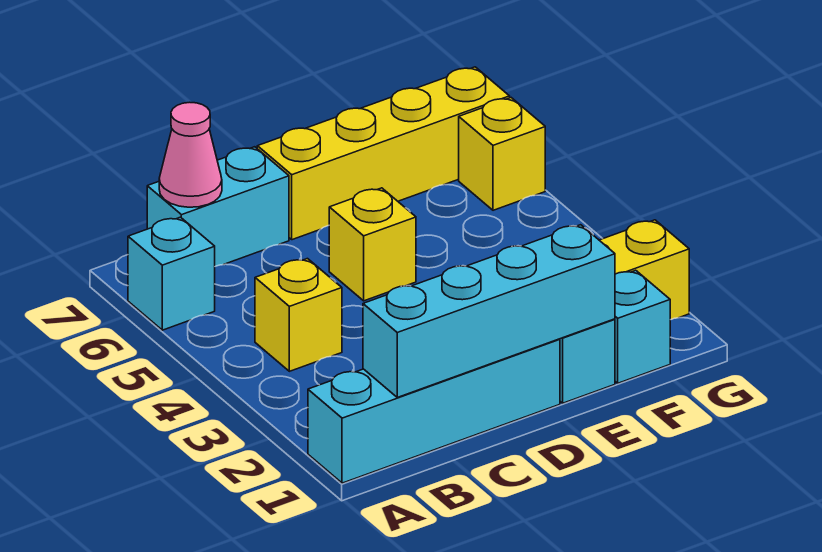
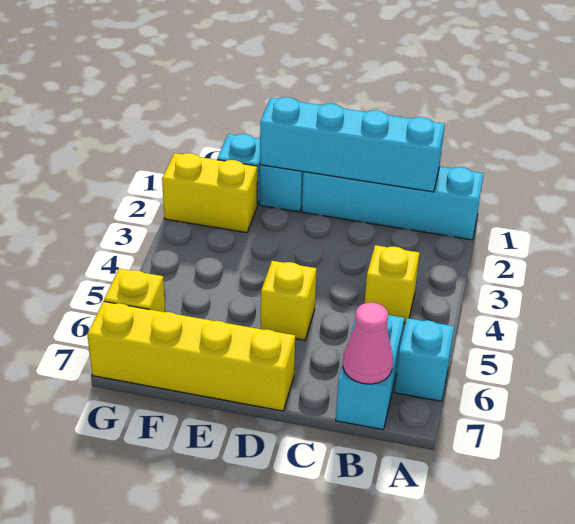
cyan 1x2 brick [147,147,289,266] -> cyan 1x2 brick turned to [336,315,404,430]

